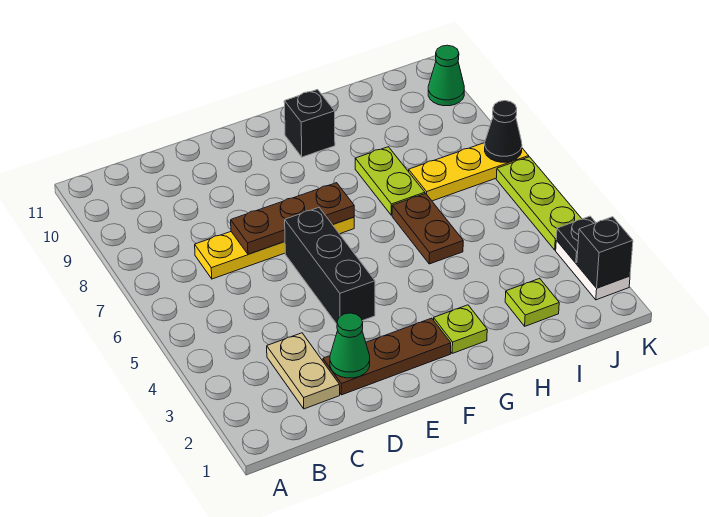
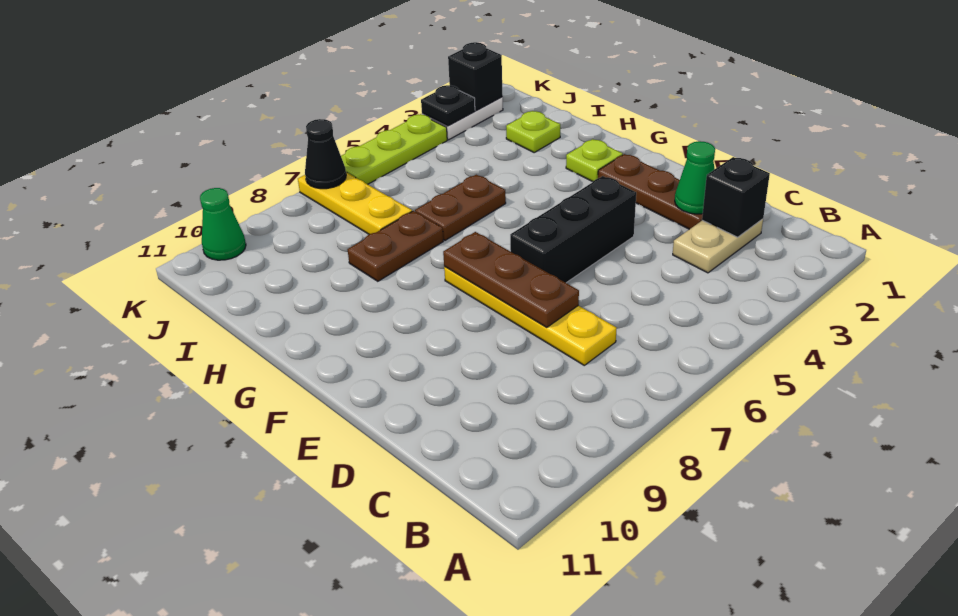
black 1x1 brick [284,90,335,157] -> black 1x1 brick moved to [702,157,770,237]
lime 1x2 plate [355,147,425,215] -> brown 1x2 plate [348,211,443,281]

